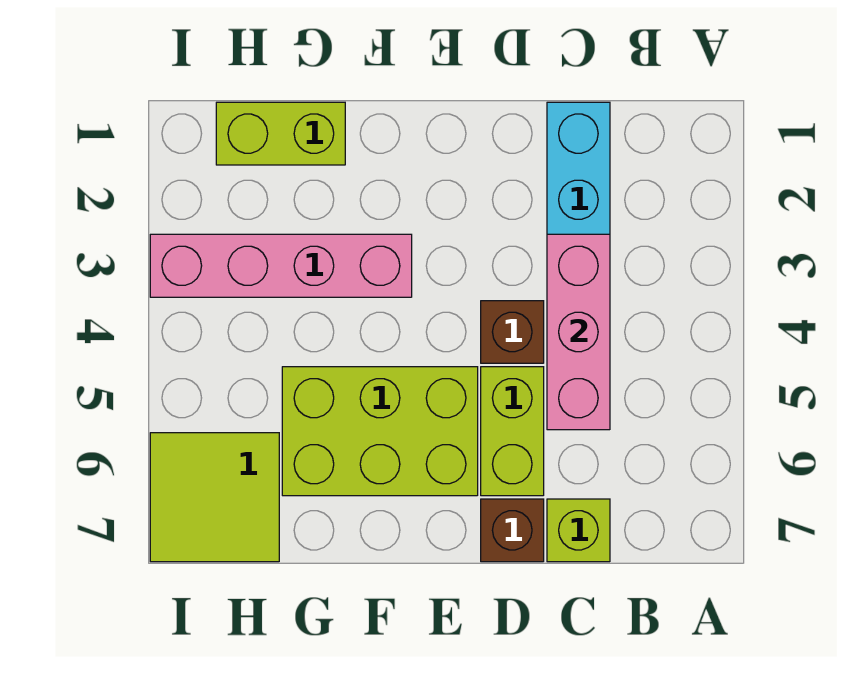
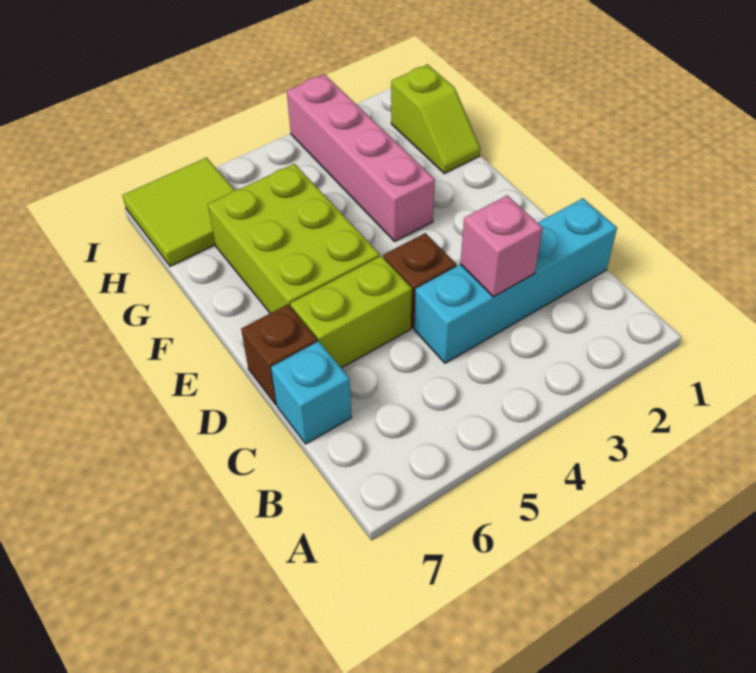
pink 1x3 brick [547,234,610,430] -> pink 1x1 brick [460,195,543,297]
lime 1x1 brick [547,499,610,562] -> cyan 1x1 brick [271,341,352,444]
lime 1x2 brick [216,102,345,165] -> lime 1x2 slope [391,64,480,173]

